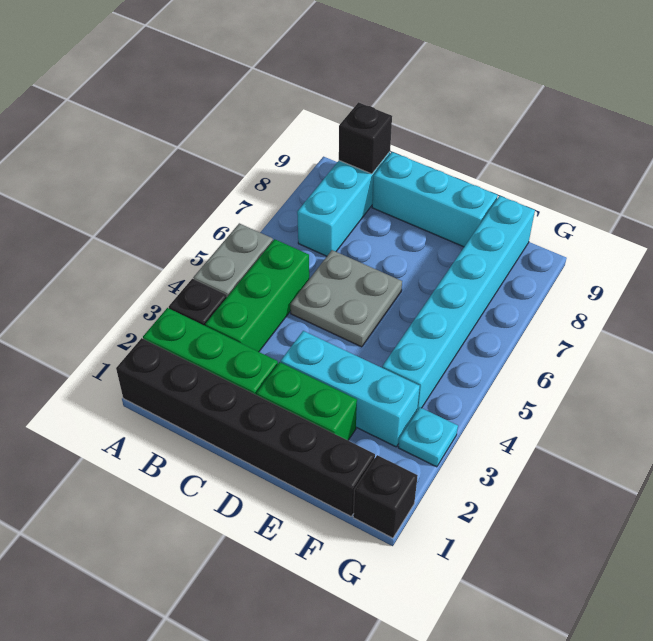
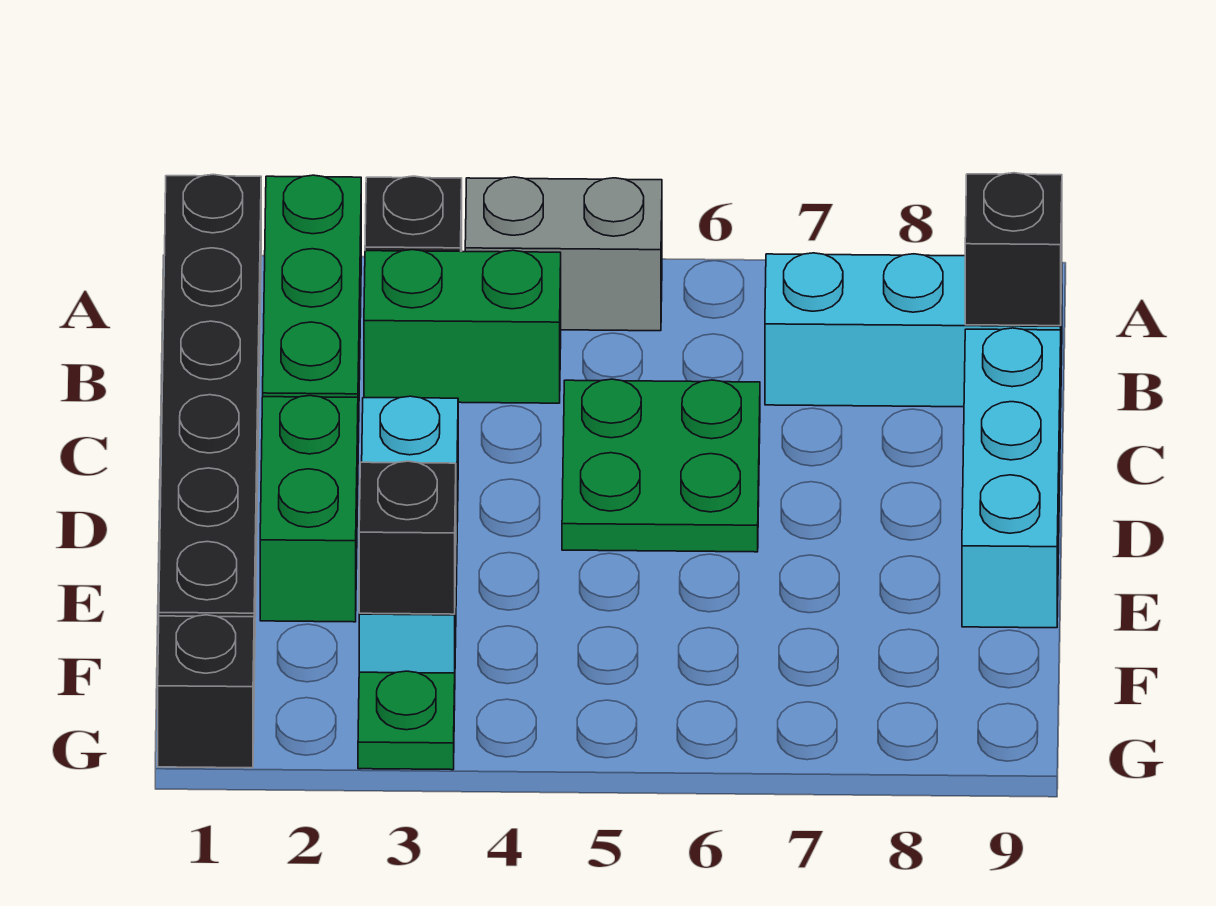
green 1x3 brick [205,239,309,352] -> green 1x2 brick [364,250,561,403]
grey 2x2 plate [290,250,402,347] -> green 2x2 plate [562,379,760,552]
none -> black 1x1 brick [359,461,456,614]
cyan 1x6 brick [382,196,535,410] -> none
cyan 1x1 plate [398,407,458,467] -> green 1x1 plate [358,671,455,770]

